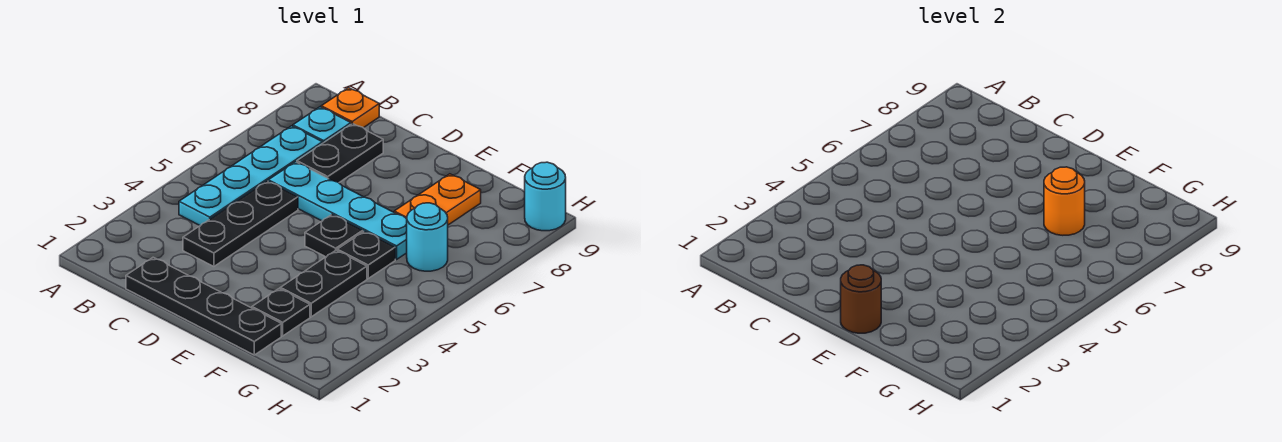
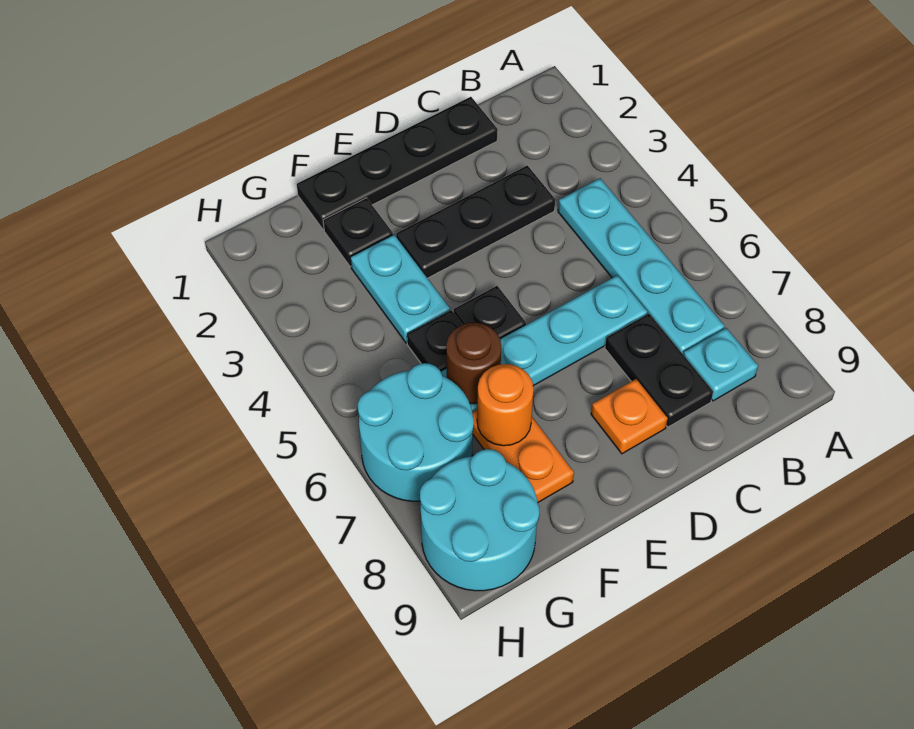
orange 1x1 plate [321,88,379,128] -> orange 1x1 plate moved to [591,379,668,454]
black 1x3 plate [183,181,298,266] -> black 1x3 plate turned to [396,165,555,278]
brown 1x1 round brick [841,265,881,333] -> brown 1x1 round brick moved to [446,322,501,404]
black 1x2 plate [280,250,367,317] -> cyan 1x2 plate [350,235,450,343]
cyan 1x1 round brick [407,203,448,271] -> cyan 2x2 round brick [358,363,474,501]
cyan 1x1 round brick [525,162,566,231] -> cyan 2x2 round brick [420,449,539,591]

